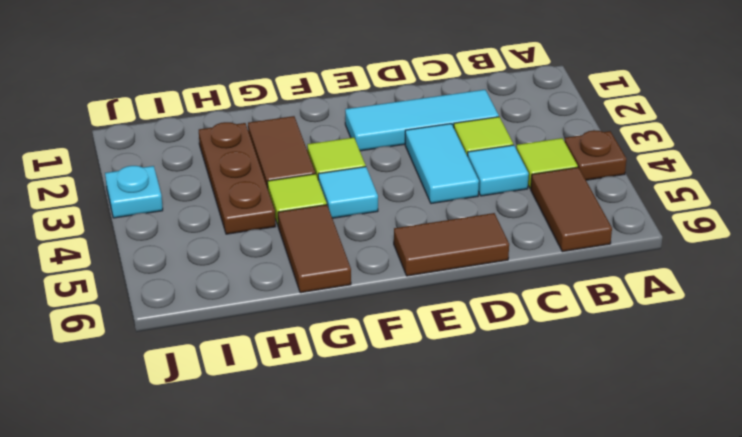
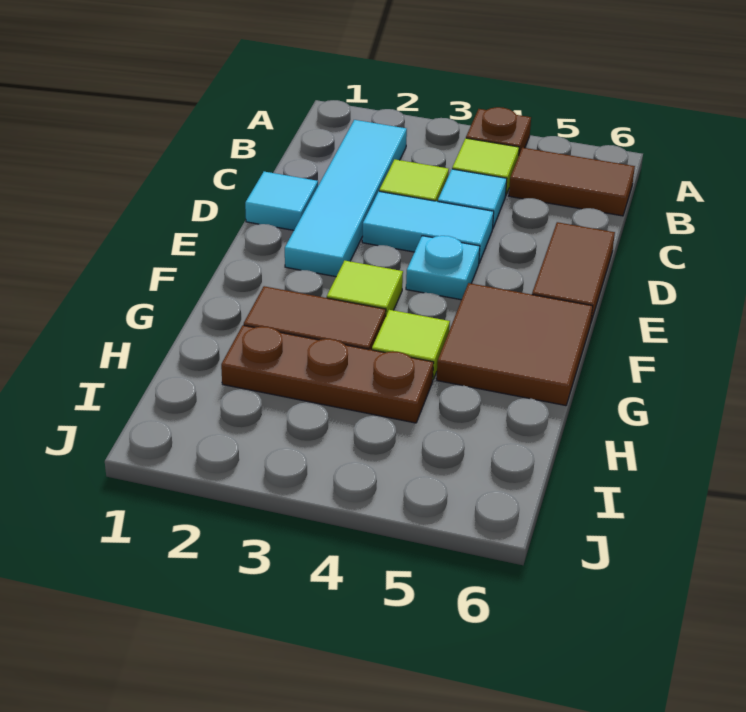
cyan 1x3 tile [345,90,499,151] -> cyan 1x4 tile [285,120,407,277]
cyan 1x1 tile [318,167,378,218] -> cyan 1x1 tile moved to [245,172,318,230]
brown 1x2 tile [278,205,351,293] -> brown 2x2 tile [437,283,593,406]
cyan 1x1 plate [105,166,163,218] -> cyan 1x1 plate moved to [406,236,480,300]

